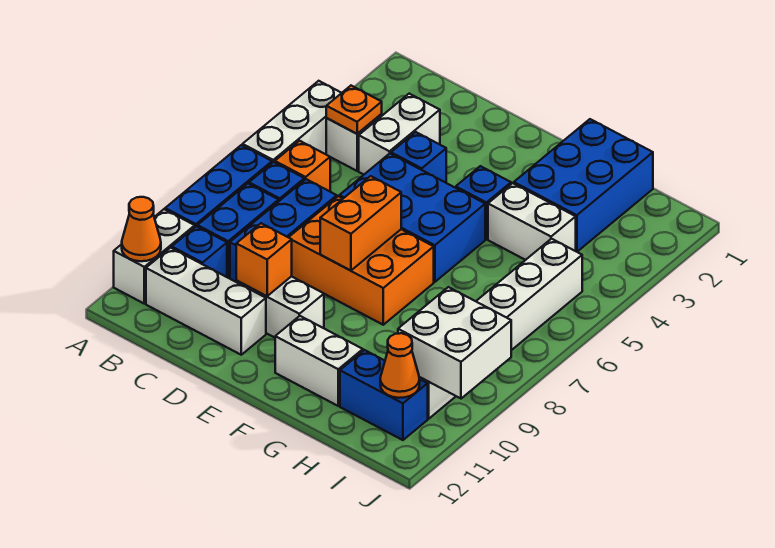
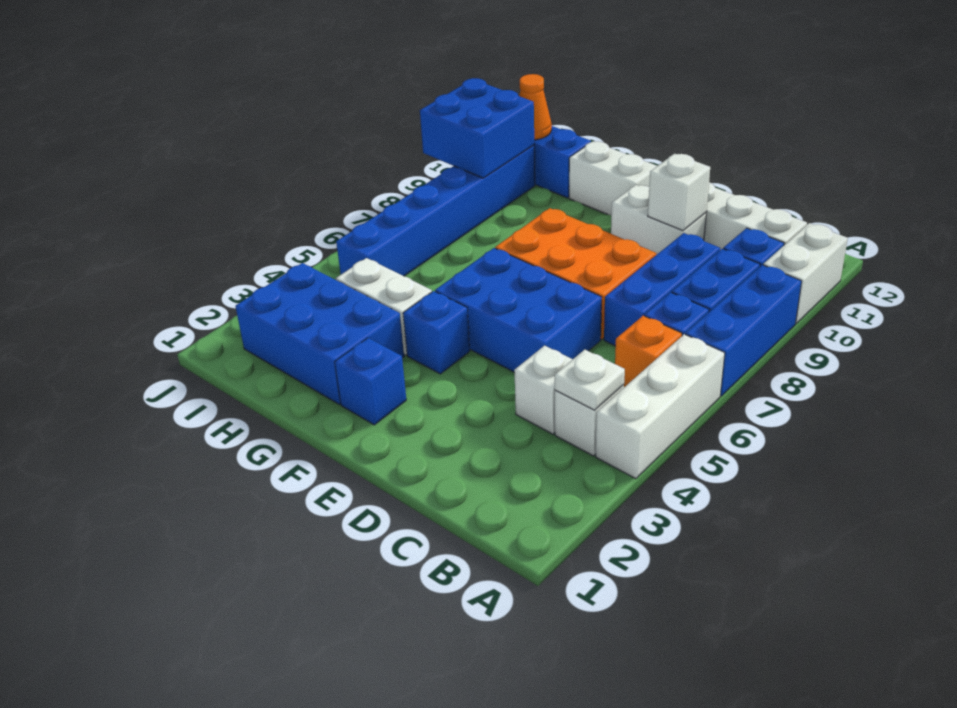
orange 1x1 cone [122,197,161,261] -> none
orange 1x1 plate [326,86,382,134] -> white 1x1 plate [555,350,625,410]
white 1x2 brick [359,94,440,175] -> white 1x1 brick [514,346,573,434]
blue 1x1 brick [391,132,446,183] -> blue 1x1 brick moved to [335,338,406,425]
orange 1x1 brick [236,223,292,296] -> white 1x1 brick [648,154,710,231]
orange 1x2 brick [320,176,401,271] -> none
blue 2x3 brick [514,119,653,252] -> blue 2x3 brick turned to [235,263,404,404]
white 1x6 brick [419,239,582,419] -> blue 1x6 brick [336,145,535,276]
white 2x2 brick [398,287,511,399] -> blue 2x2 brick [420,78,534,178]

